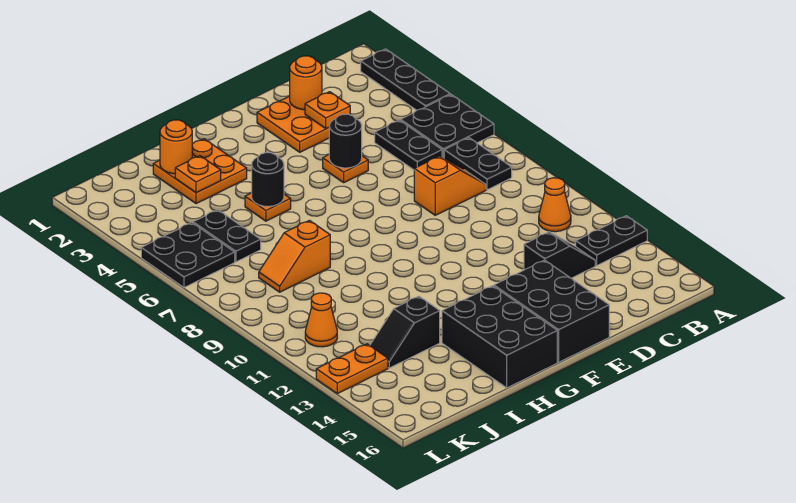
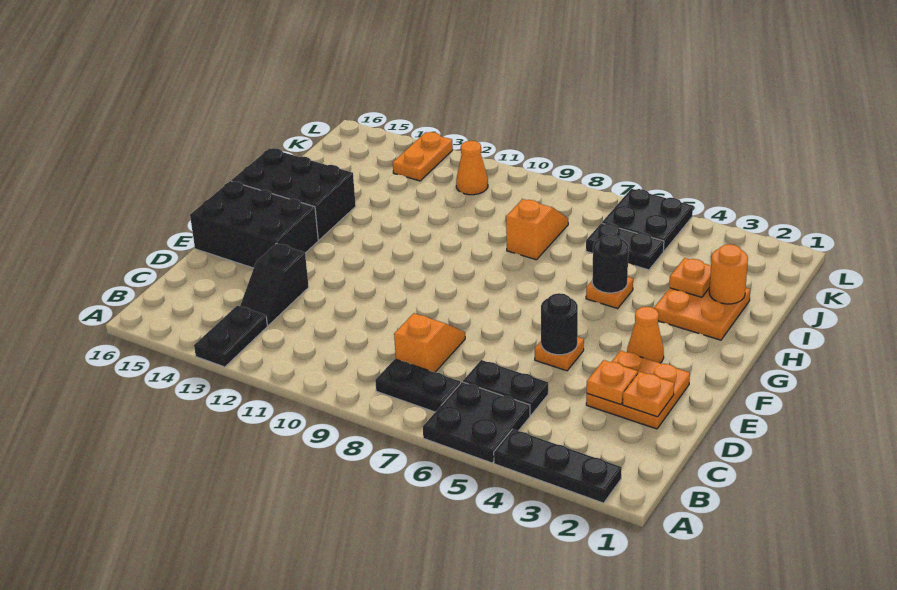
orange 1x1 cone [539,178,571,232] -> orange 1x1 cone moved to [627,307,664,363]
orange 1x2 slope [414,156,486,215] -> orange 1x2 slope turned to [394,313,465,372]
orange 1x1 round brick [290,56,322,110] -> orange 1x1 plate [623,372,674,417]
black 1x2 slope [370,296,440,368] -> none

